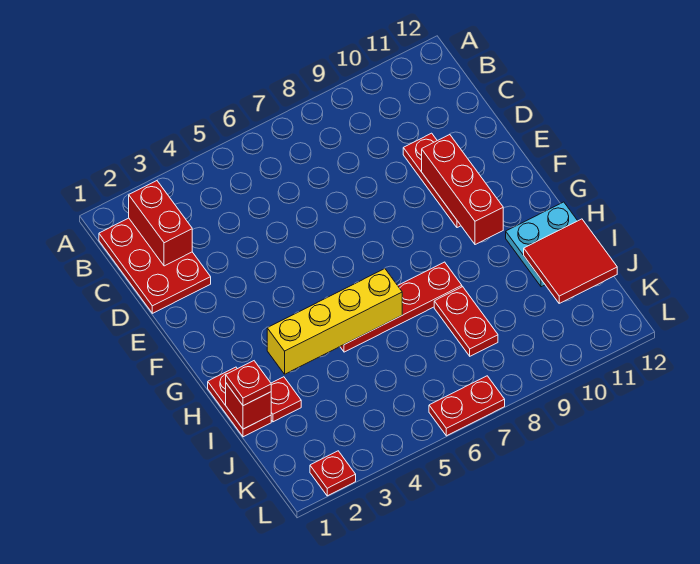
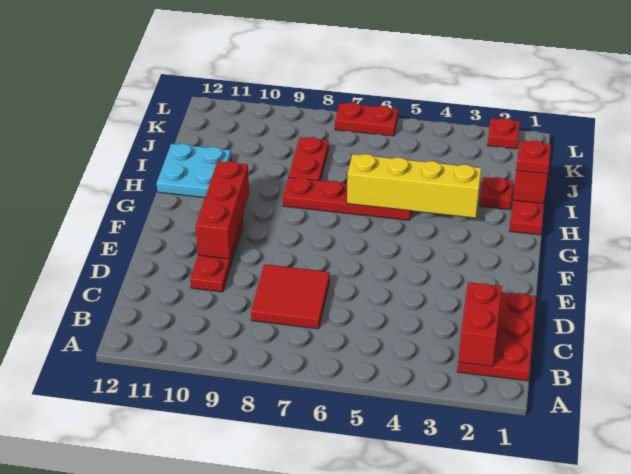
red 2x2 tile [524,219,617,303] -> red 2x2 tile moved to [251,264,330,329]

